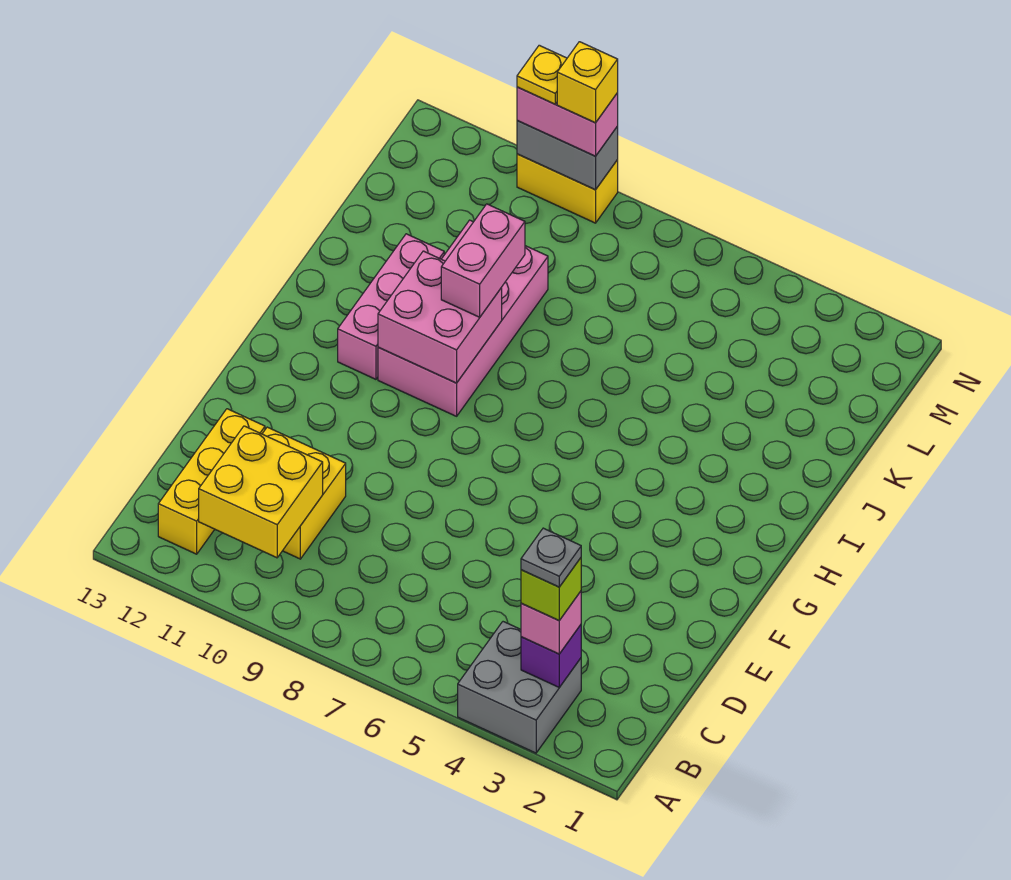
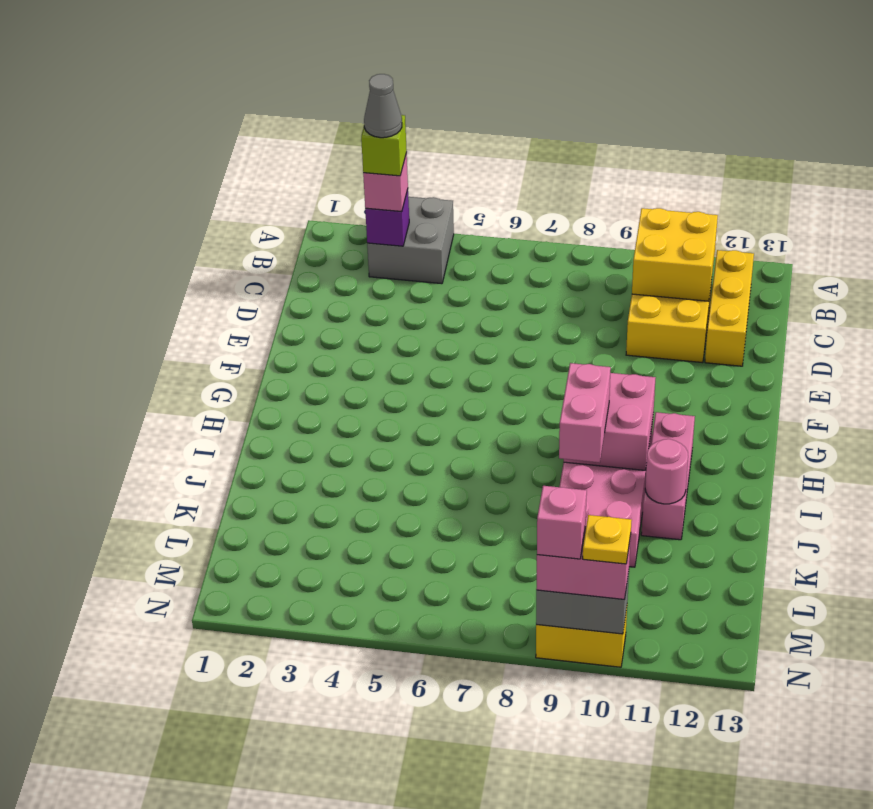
grey 1x1 plate [521,528,581,587] -> grey 1x1 cone [364,74,402,138]
none -> pink 1x1 round brick [645,439,688,504]
yellow 1x1 brick [557,42,618,123] -> pink 1x1 brick [537,486,587,559]

